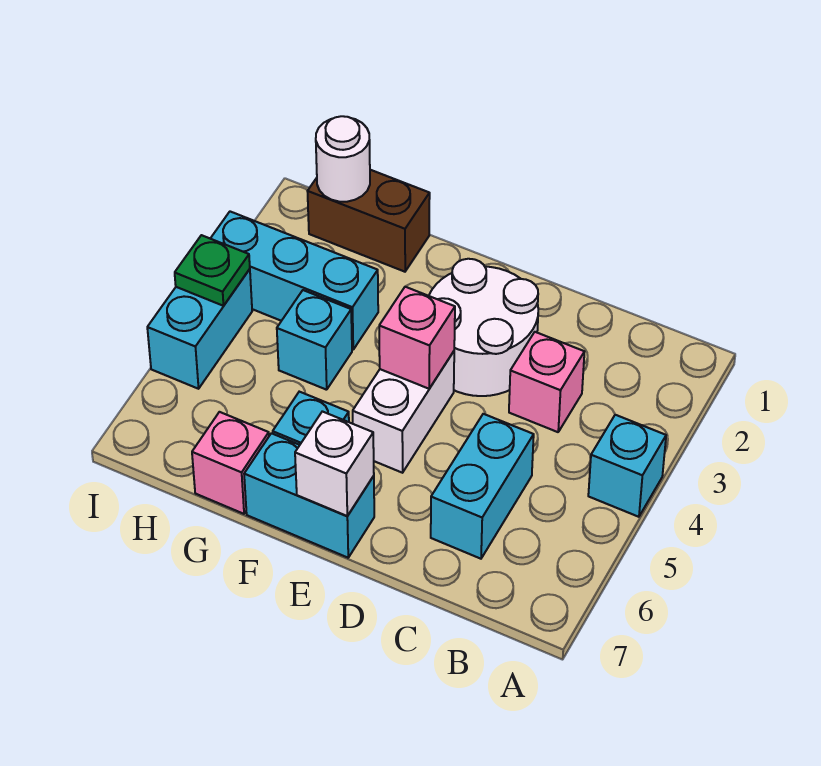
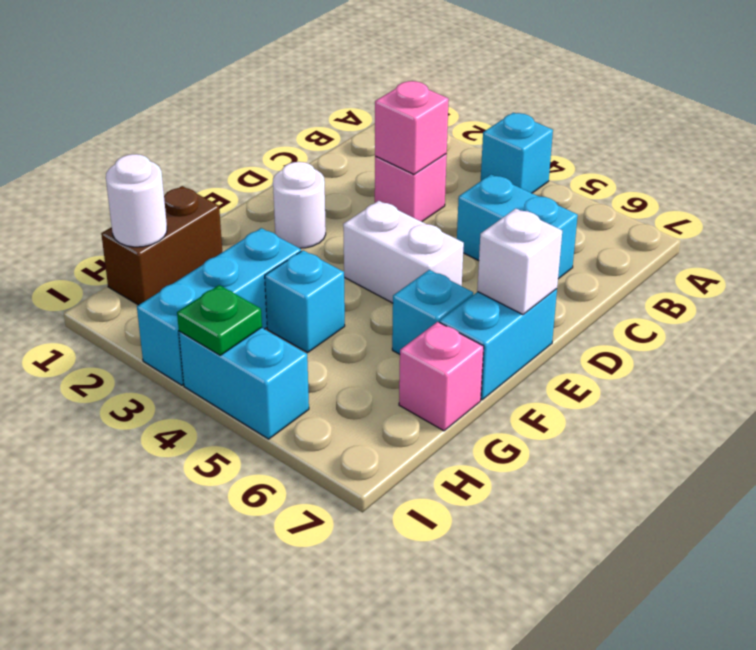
white 2x2 round brick [429,259,538,396] -> white 1x1 round brick [273,162,326,248]
pink 1x1 brick [379,287,455,389] -> pink 1x1 brick moved to [375,81,449,174]

